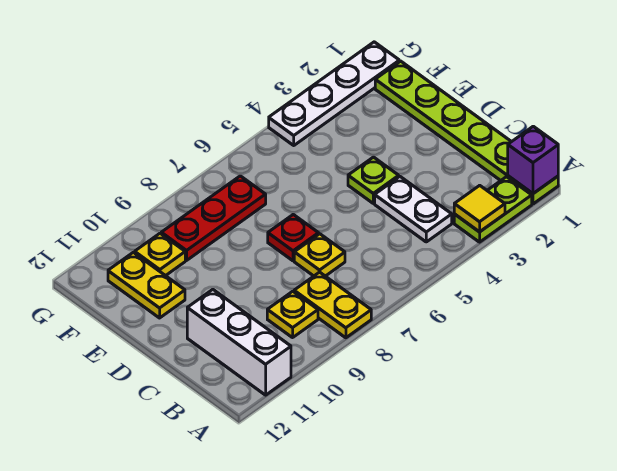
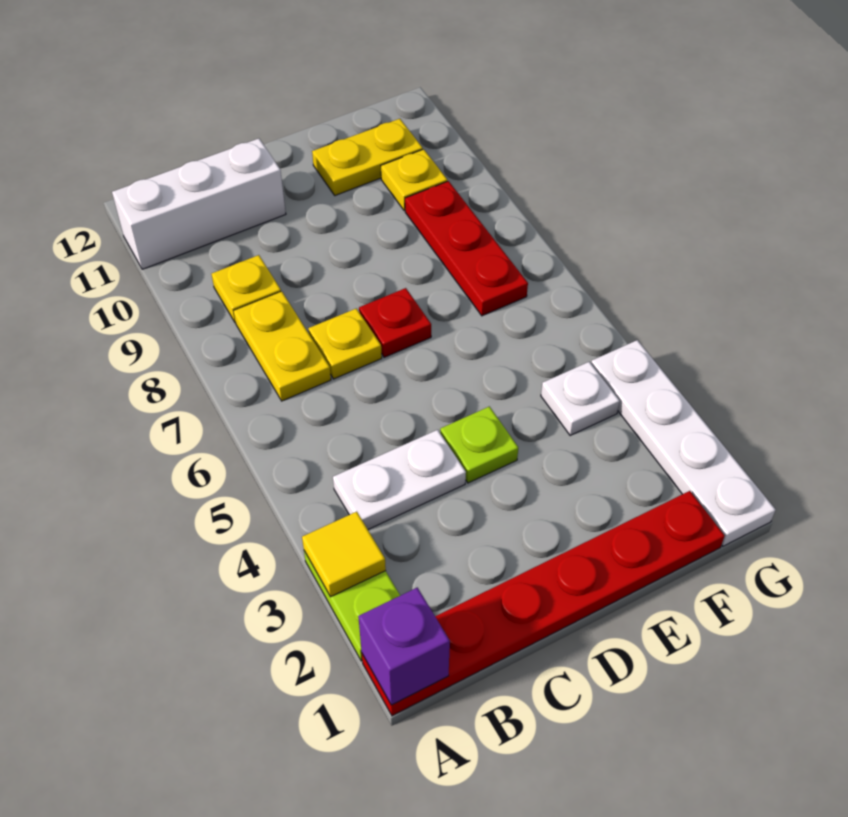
lime 1x6 plate [375,61,558,204] -> red 1x6 plate [362,491,725,716]
yellow 1x2 plate [294,272,371,338] -> yellow 1x2 plate turned to [234,291,331,401]
none -> white 1x1 plate [541,362,620,436]

